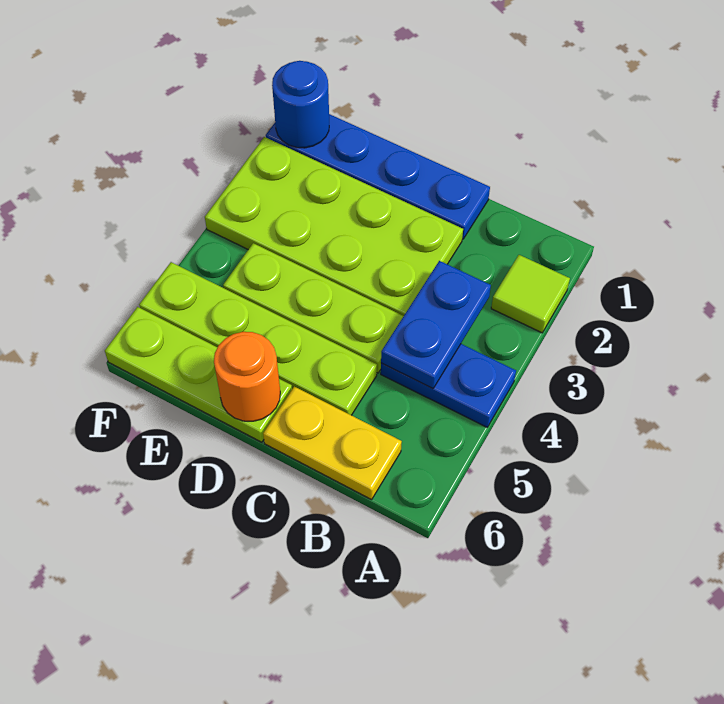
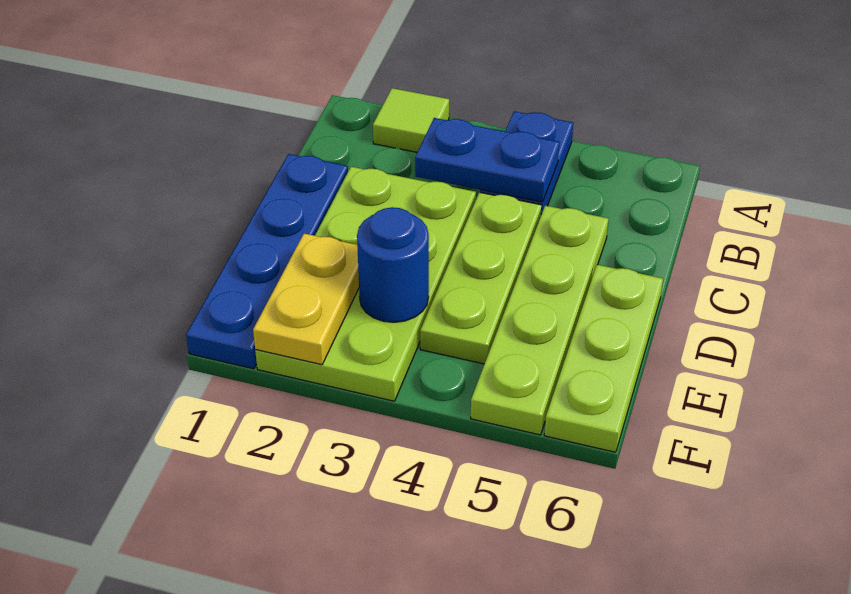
yellow 1x2 plate [263,387,402,500] -> yellow 1x2 plate moved to [253,234,359,365]
orange 1x1 round brick [214,332,280,421] -> none
blue 1x1 round brick [272,61,329,148] -> blue 1x1 round brick moved to [357,207,429,322]

